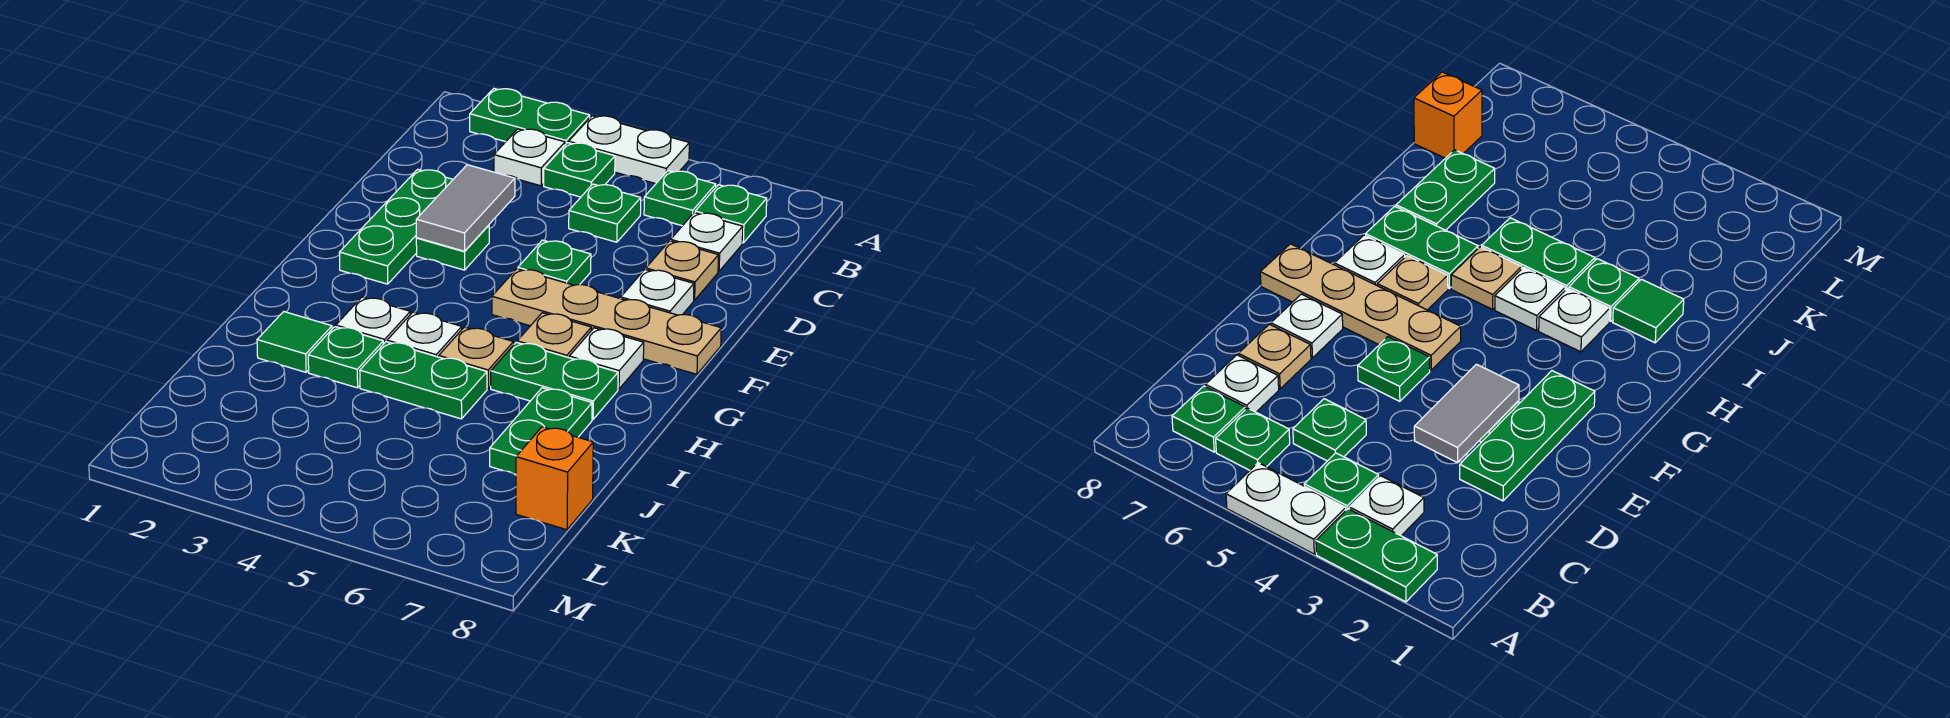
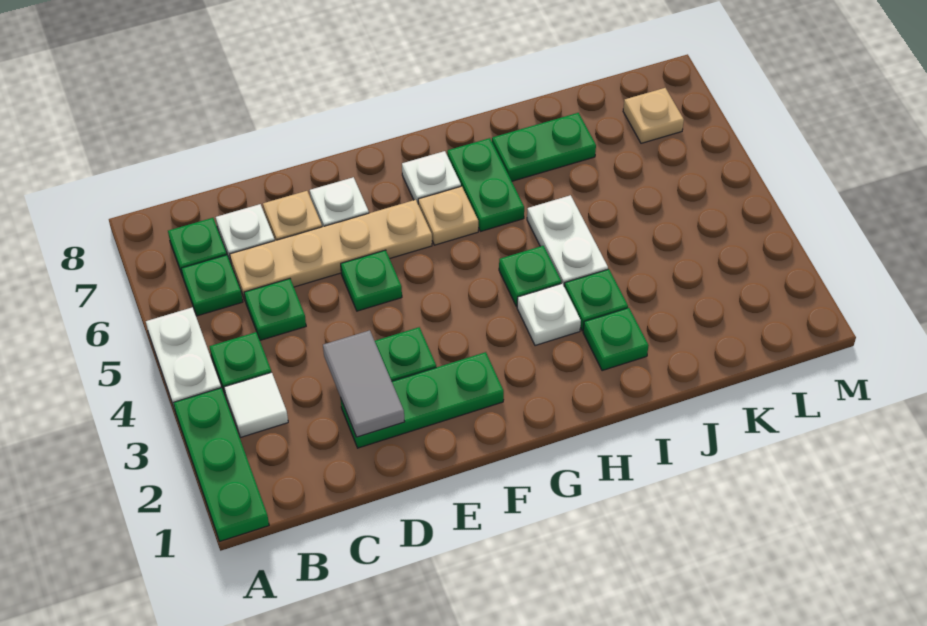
green 1x2 plate [470,89,590,145] -> green 1x3 plate [173,388,269,541]
white 1x1 plate [494,129,565,186] -> white 1x1 tile [224,372,288,437]
grey 1x2 tile [416,165,515,251] -> grey 1x2 tile turned to [323,330,405,437]
tan 1x4 plate [492,269,721,374] -> tan 1x4 plate turned to [230,200,432,302]
white 1x1 plate [387,312,462,357] -> green 1x1 plate [499,246,561,306]
tan 1x1 plate [439,327,514,388] -> tan 1x1 plate moved to [623,88,684,143]
green 1x1 tile [257,312,332,372] -> green 1x1 plate [583,308,649,371]
green 1x2 plate [360,342,487,419] -> white 1x2 plate [527,195,608,285]
orange 1x1 brick [516,427,593,530] -> none

